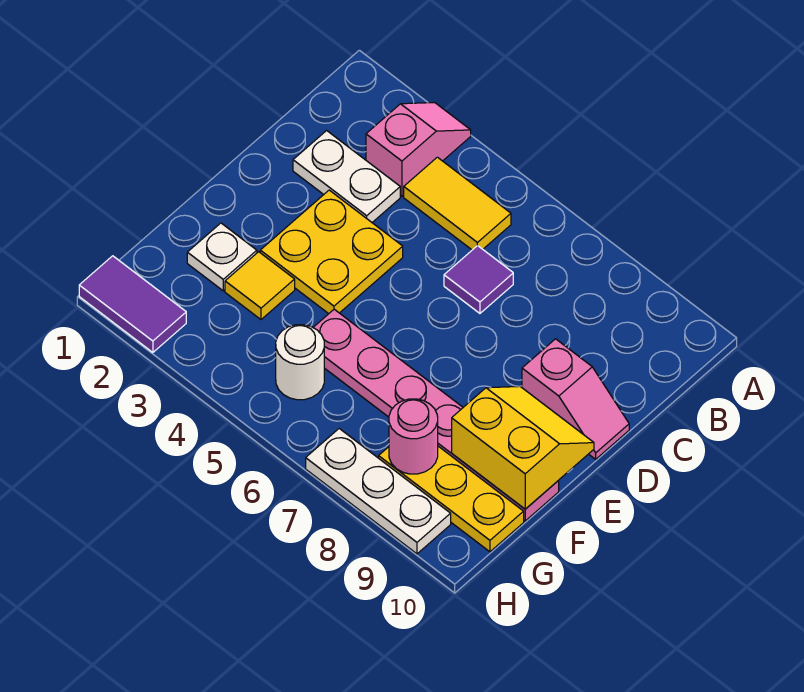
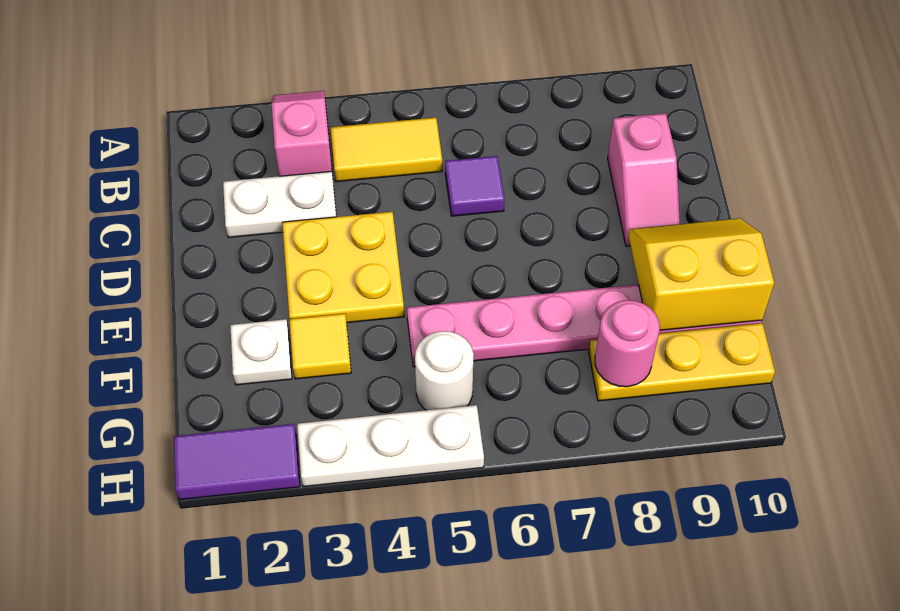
pink 1x2 slope [522,339,629,459] -> pink 1x2 slope turned to [608,113,680,246]
white 1x3 plate [306,429,451,554] -> white 1x3 plate moved to [297,405,484,487]

